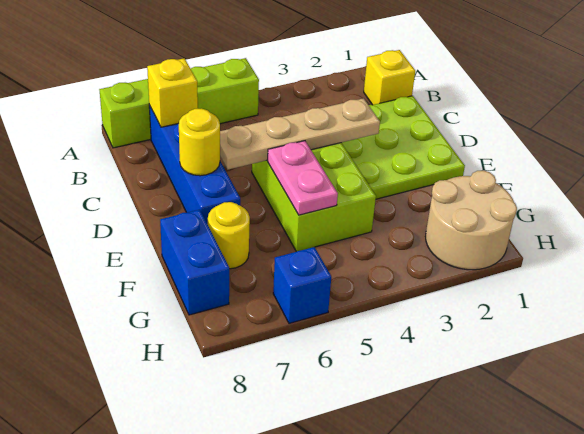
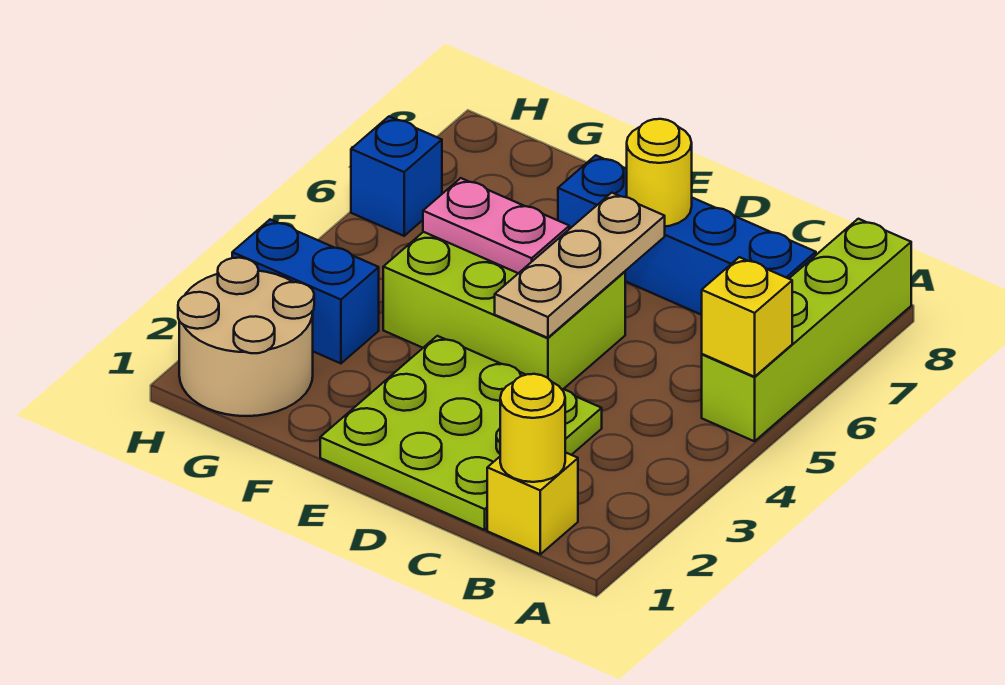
yellow 1x1 brick [147,58,198,127] -> yellow 1x1 brick moved to [702,257,792,377]
tan 1x4 plate [220,98,380,170] -> tan 1x3 plate [495,193,665,338]
yellow 1x1 round brick [208,202,250,269] -> yellow 1x1 round brick moved to [500,374,565,482]
blue 1x2 brick [160,210,229,315] -> blue 1x2 brick moved to [232,220,379,363]

